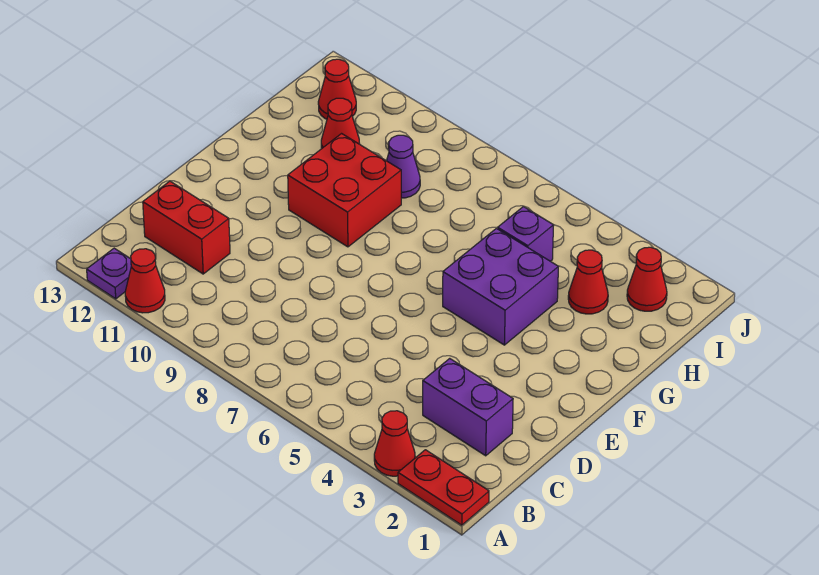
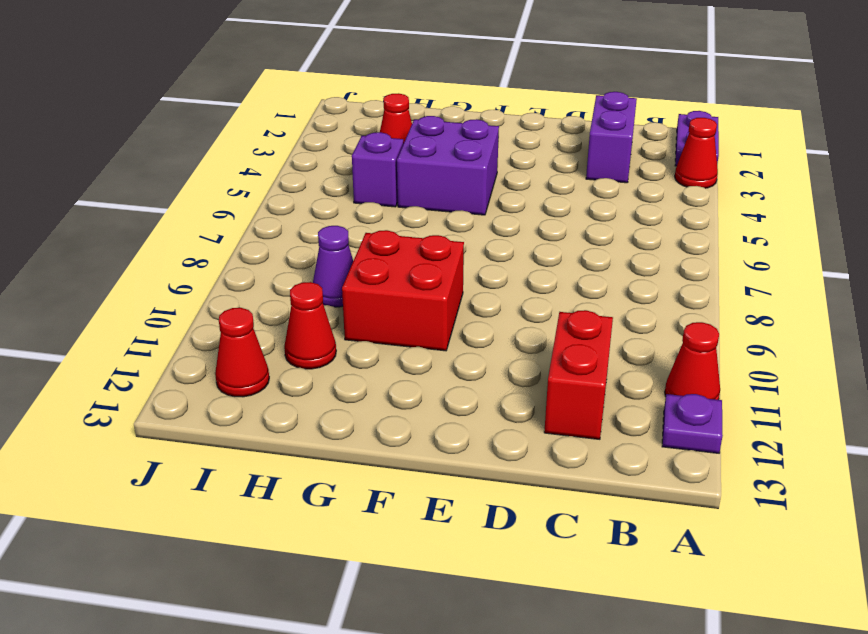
red 1x2 plate [398,450,489,525] -> purple 1x2 plate [675,111,719,166]
red 1x1 cone [627,247,667,311] -> none

